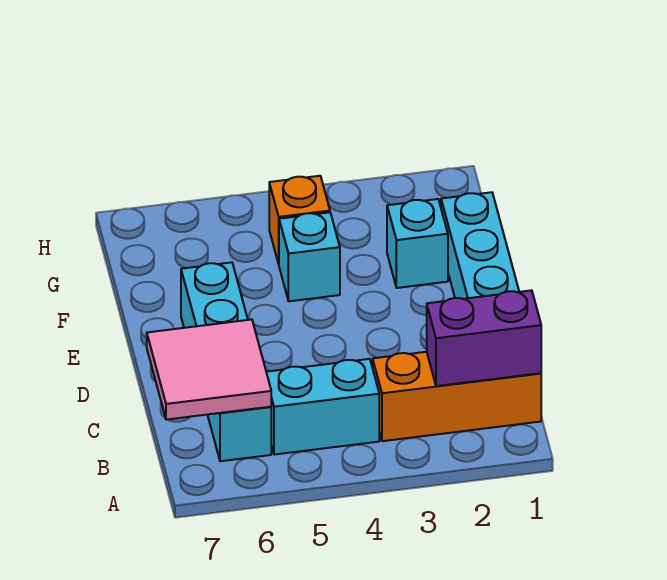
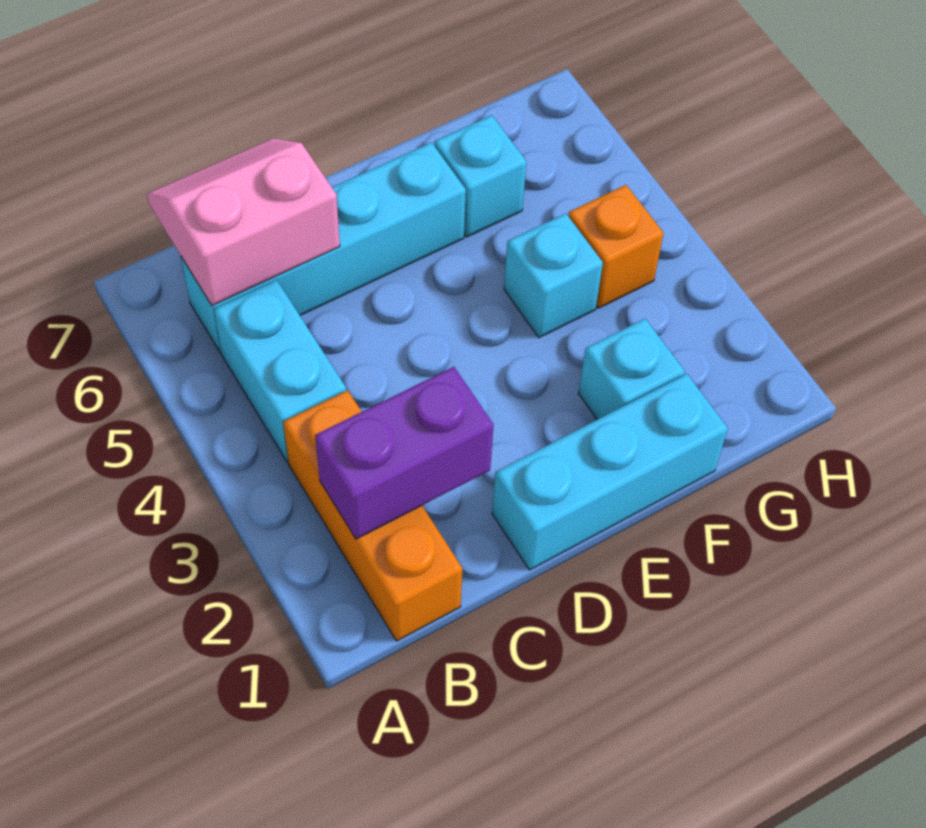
purple 1x2 brick [427,290,541,386] -> purple 1x2 brick turned to [315,367,494,539]
pink 2x2 tile [147,320,271,420] -> pink 2x2 slope [147,139,340,306]
none -> cyan 1x1 brick [434,115,526,237]

